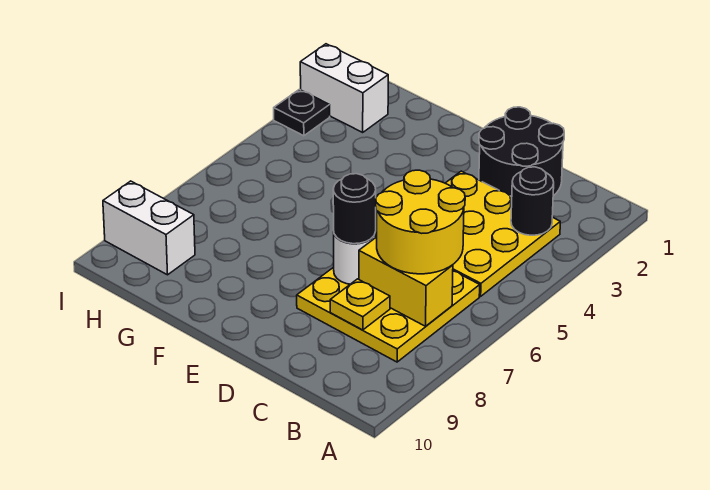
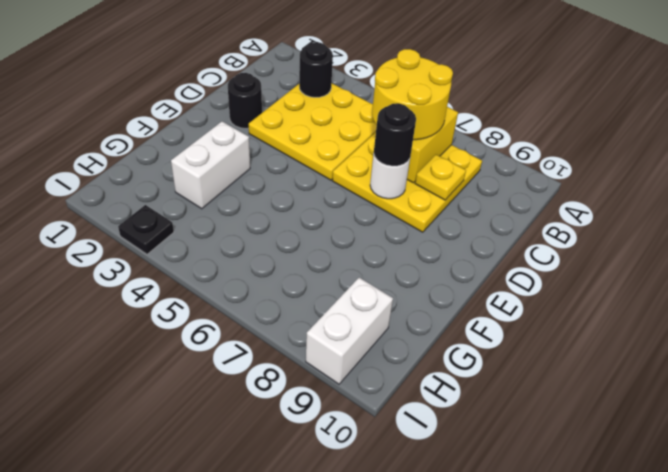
black 2x2 round brick [479,107,564,197] -> black 1x1 round brick [228,73,262,128]
white 1x2 brick [300,44,388,132] -> white 1x2 brick moved to [171,121,250,209]

